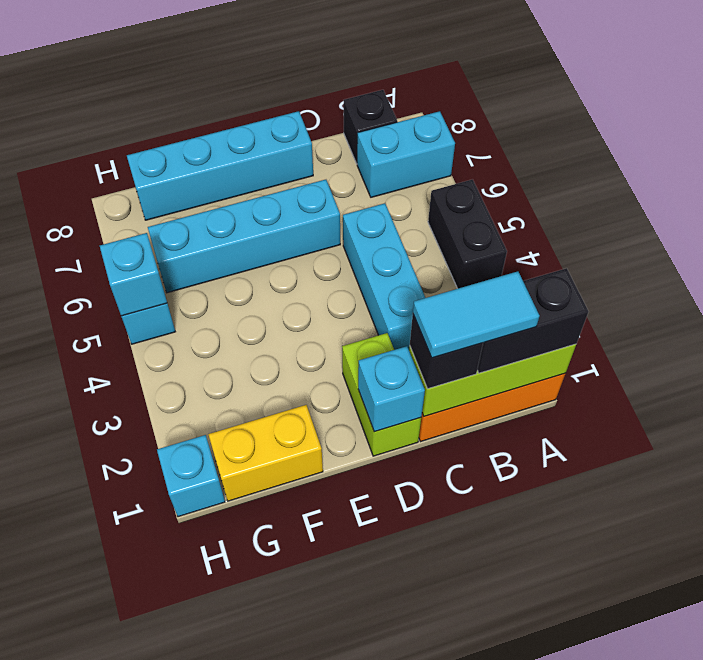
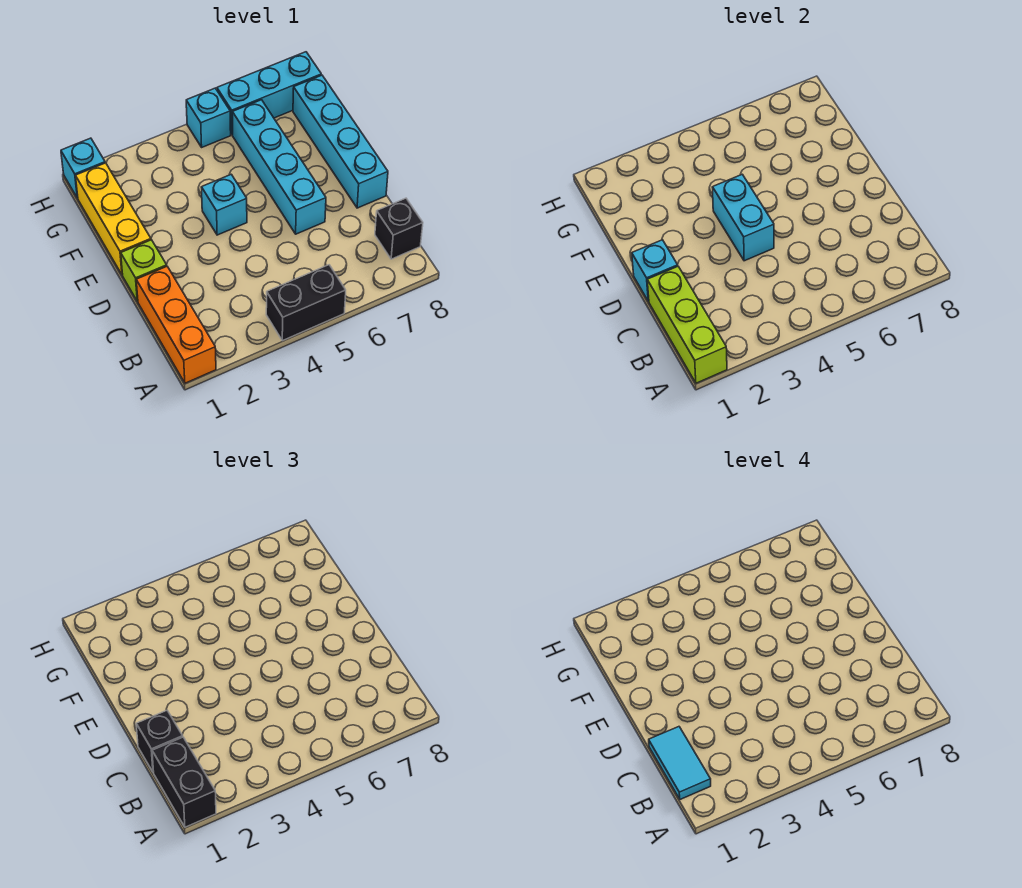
cyan 1x2 brick [357,111,455,197] -> cyan 1x2 brick moved to [712,174,774,261]
cyan 1x3 brick [343,203,425,350] -> cyan 1x3 brick moved to [217,52,321,135]
lime 1x2 brick [342,333,421,456] -> lime 1x1 brick [121,240,167,301]
yellow 1x2 brick [208,405,323,501] -> yellow 1x3 brick [76,163,151,275]
cyan 1x1 brick [100,233,167,316] -> cyan 1x1 brick moved to [201,174,247,235]

